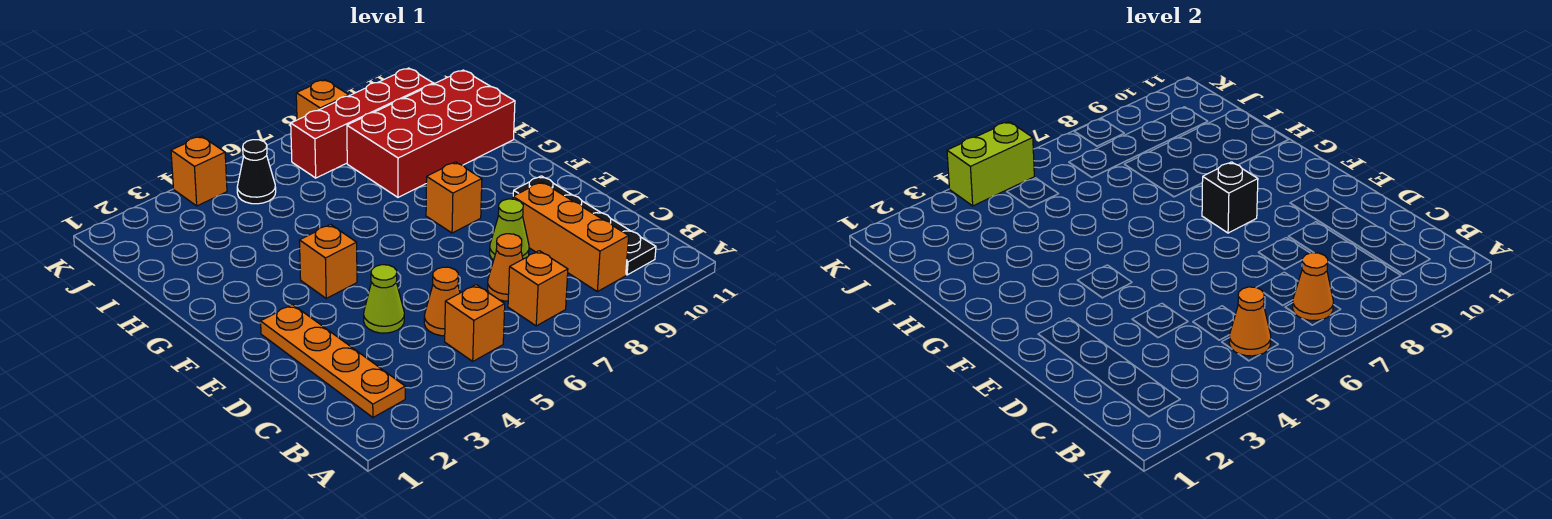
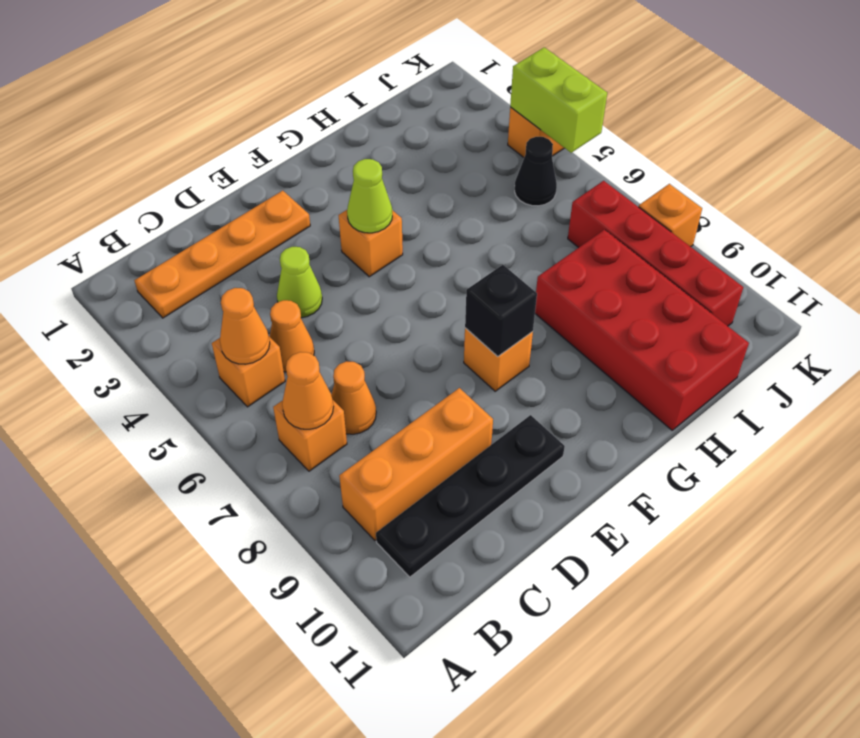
lime 1x1 cone [490,199,529,260] -> lime 1x1 cone moved to [347,159,392,233]

